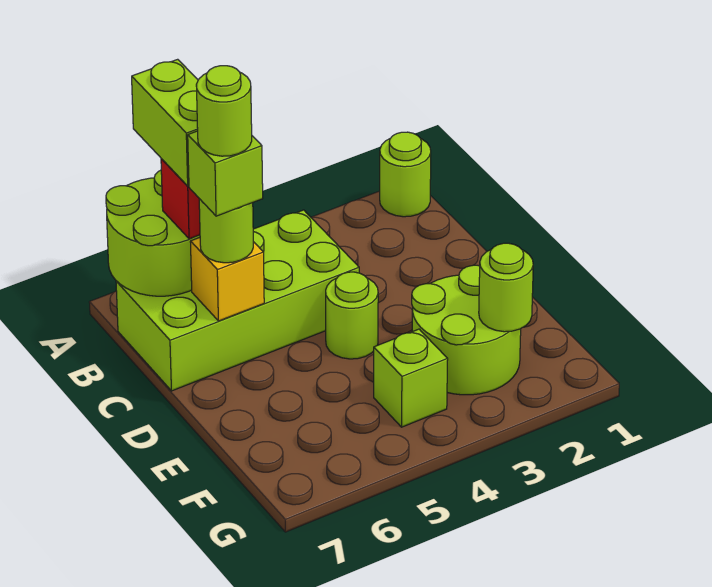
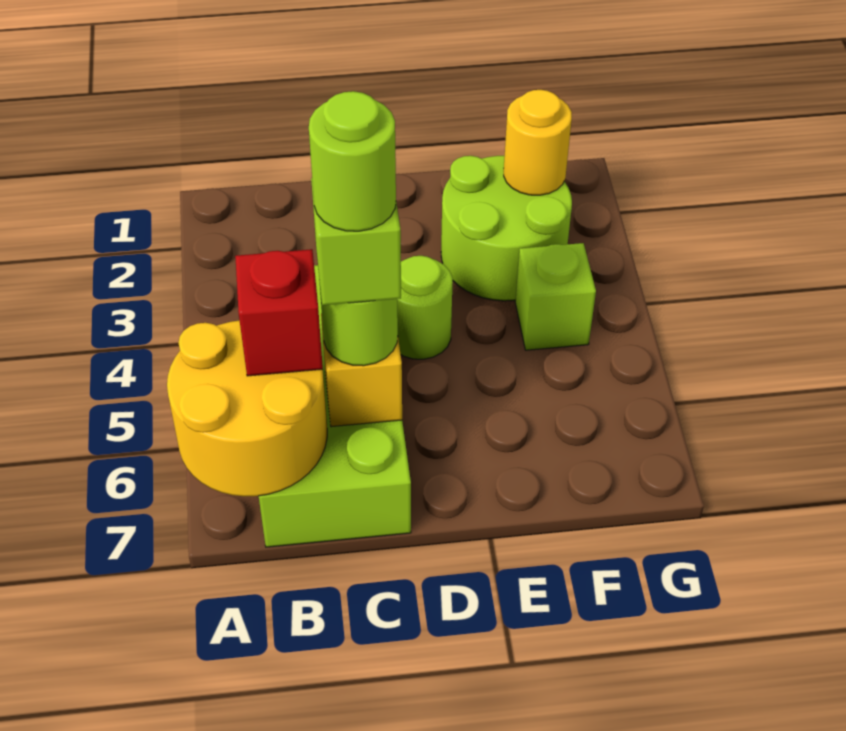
lime 1x1 round brick [380,132,431,217] -> none
lime 2x2 round brick [106,170,200,296] -> yellow 2x2 round brick [167,320,327,496]
lime 1x2 brick [132,59,198,186] -> none
lime 1x1 round brick [479,243,533,332] -> yellow 1x1 round brick [504,90,572,195]

